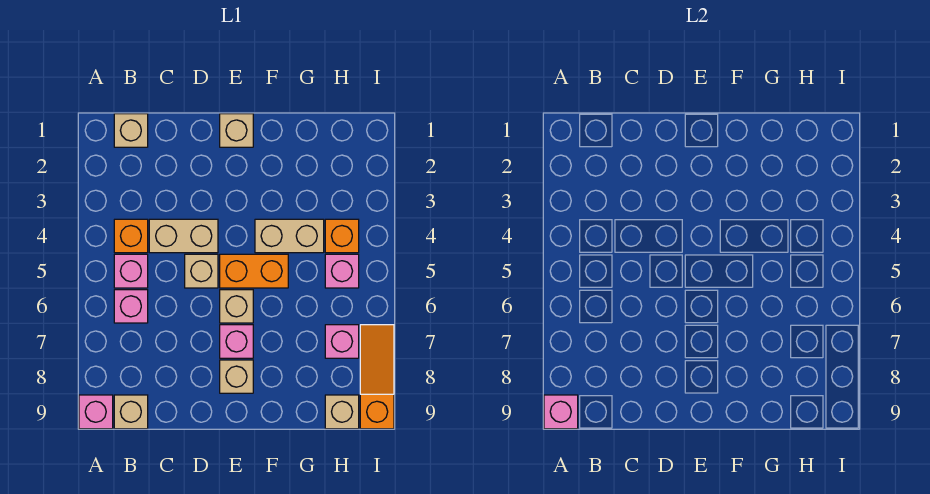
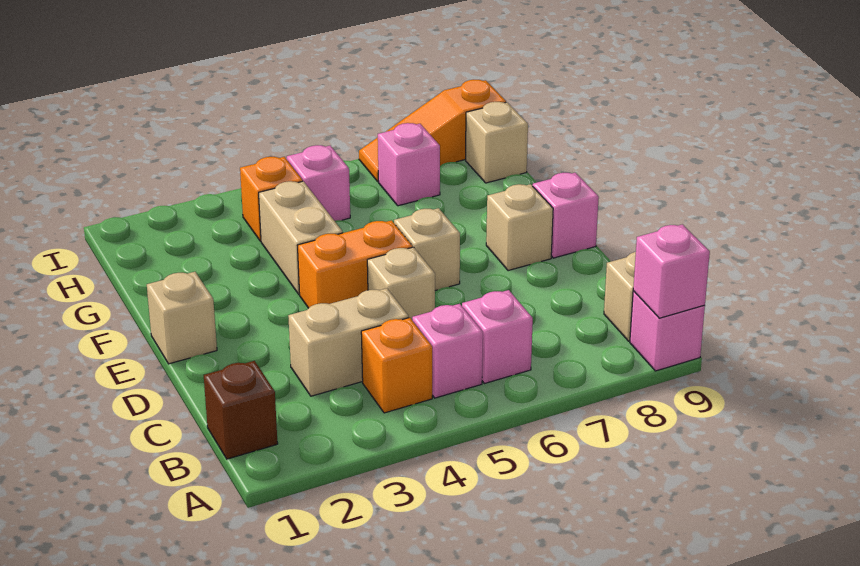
tan 1x1 brick [114,114,148,147] -> brown 1x1 brick [204,361,278,459]
tan 1x2 brick [149,219,218,253] -> tan 1x2 brick turned to [288,288,409,396]
orange 1x2 brick [220,254,288,288] -> orange 1x2 brick turned to [297,220,412,308]
pink 1x1 brick [220,325,253,358] -> pink 1x1 brick moved to [533,173,599,258]

